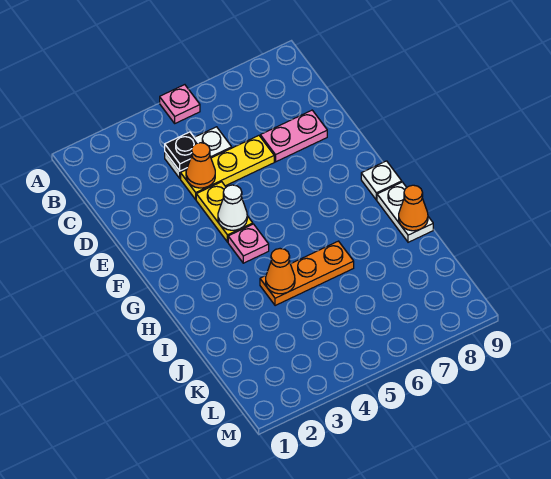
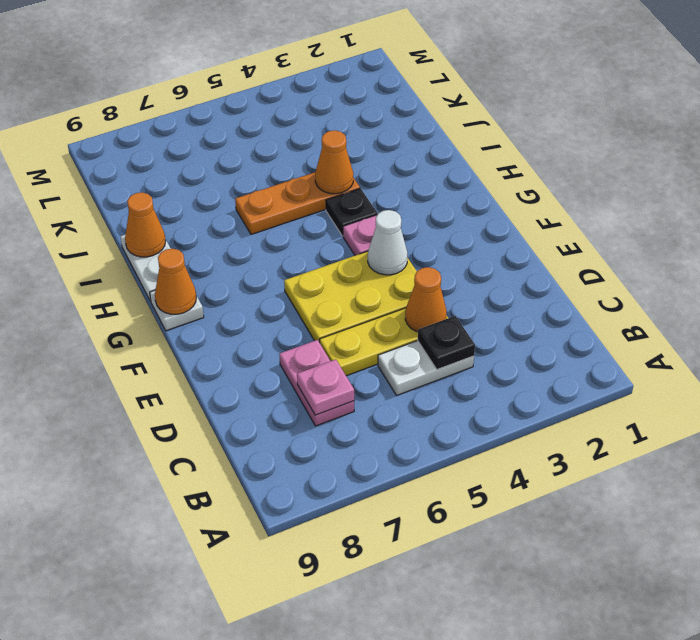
pink 1x1 plate [160,85,200,123] -> pink 1x1 plate moved to [297,359,354,415]
pink 1x2 plate [260,110,327,162] -> pink 1x2 plate turned to [279,340,354,426]
yellow 1x2 plate [196,182,253,242] -> yellow 2x3 plate [284,251,417,343]
none -> orange 1x1 cone [155,249,196,314]
none -> black 1x1 plate [326,188,377,236]

